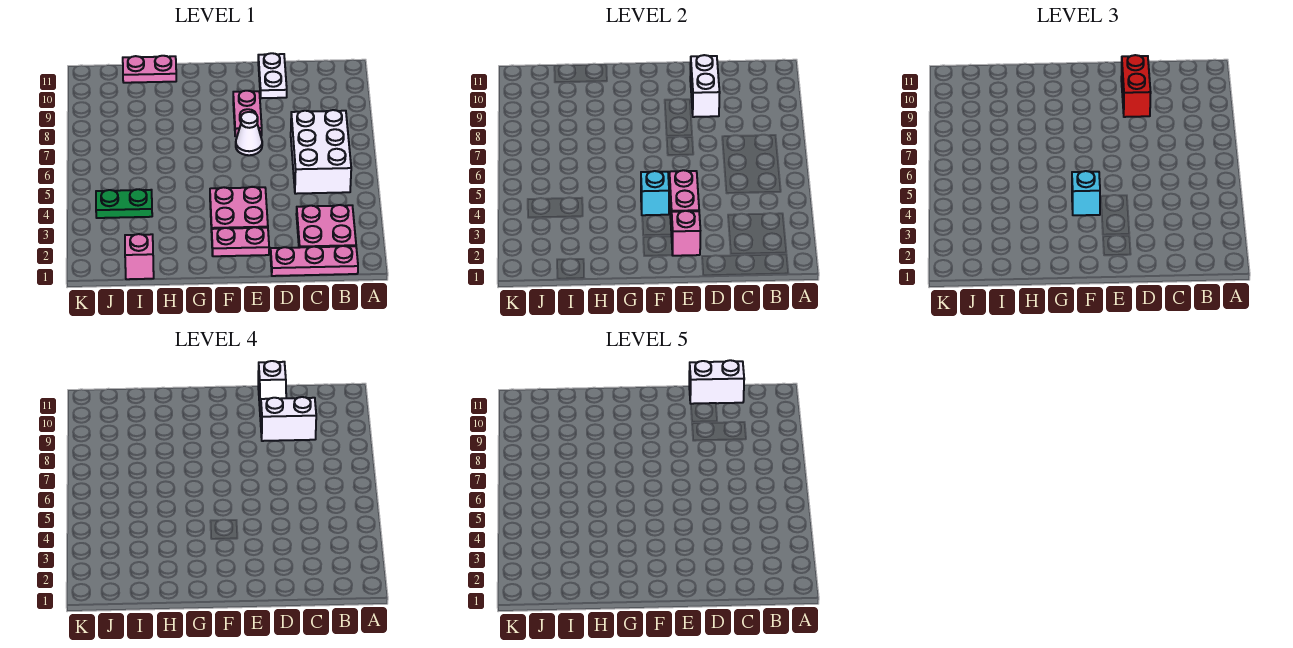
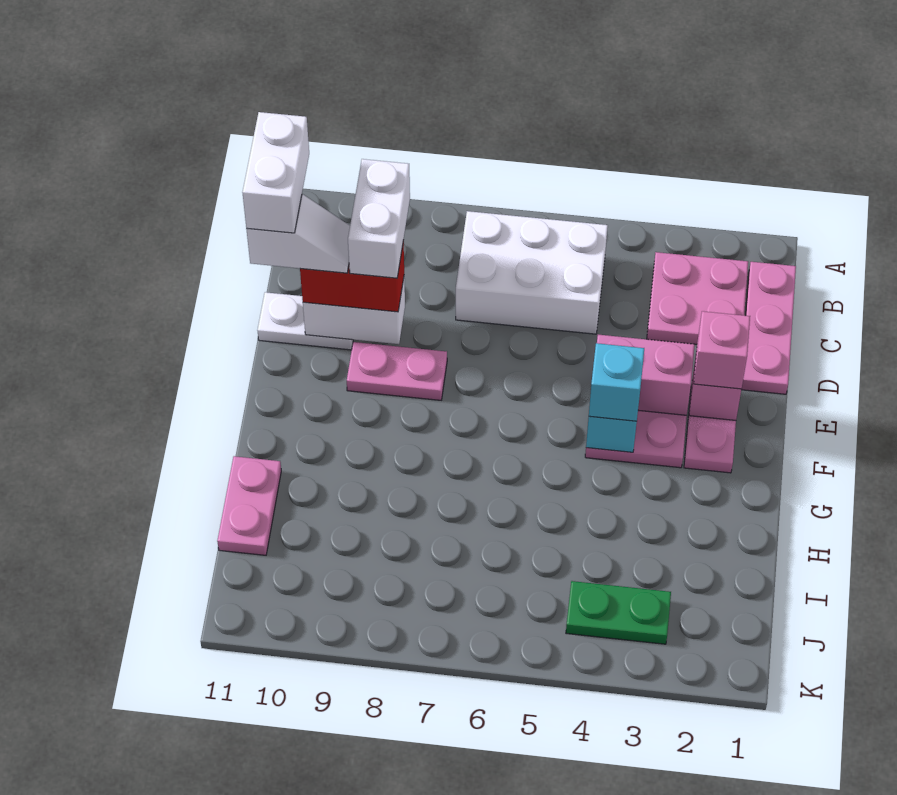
white 1x1 cone [236,112,262,155] -> none
pink 1x1 brick [125,234,154,279] -> pink 1x1 brick moved to [694,311,750,389]
green 1x2 plate [96,189,152,218] -> green 1x2 plate turned to [566,581,671,644]

